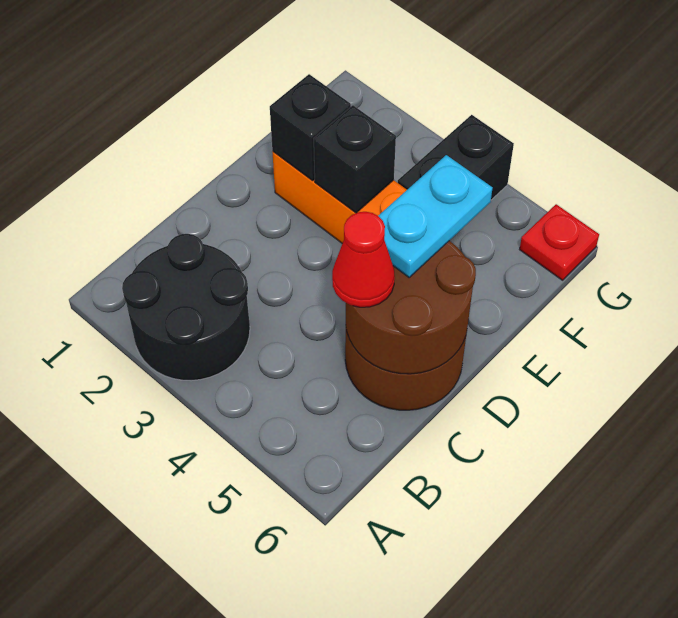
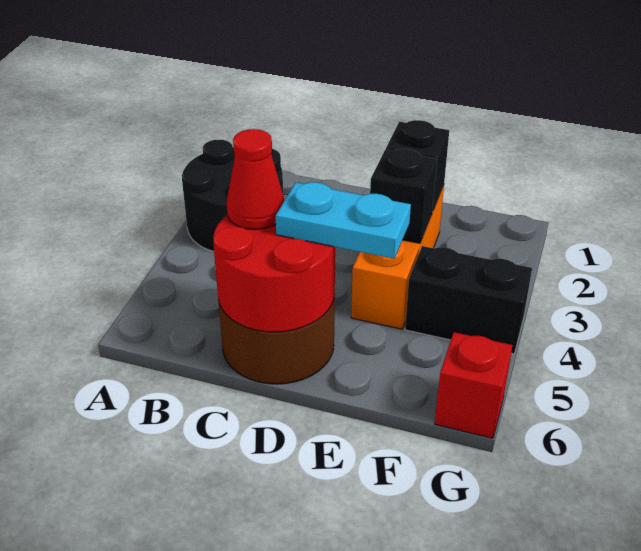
brown 2x2 round brick [346,241,476,374] -> red 2x2 round brick [213,215,335,332]
red 1x1 plate [520,204,599,280] -> red 1x1 brick [435,332,513,438]

